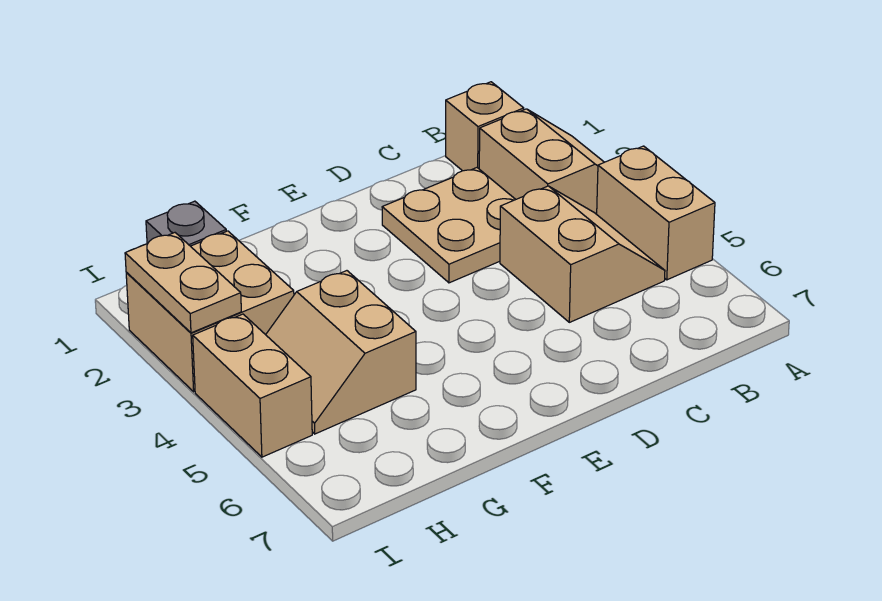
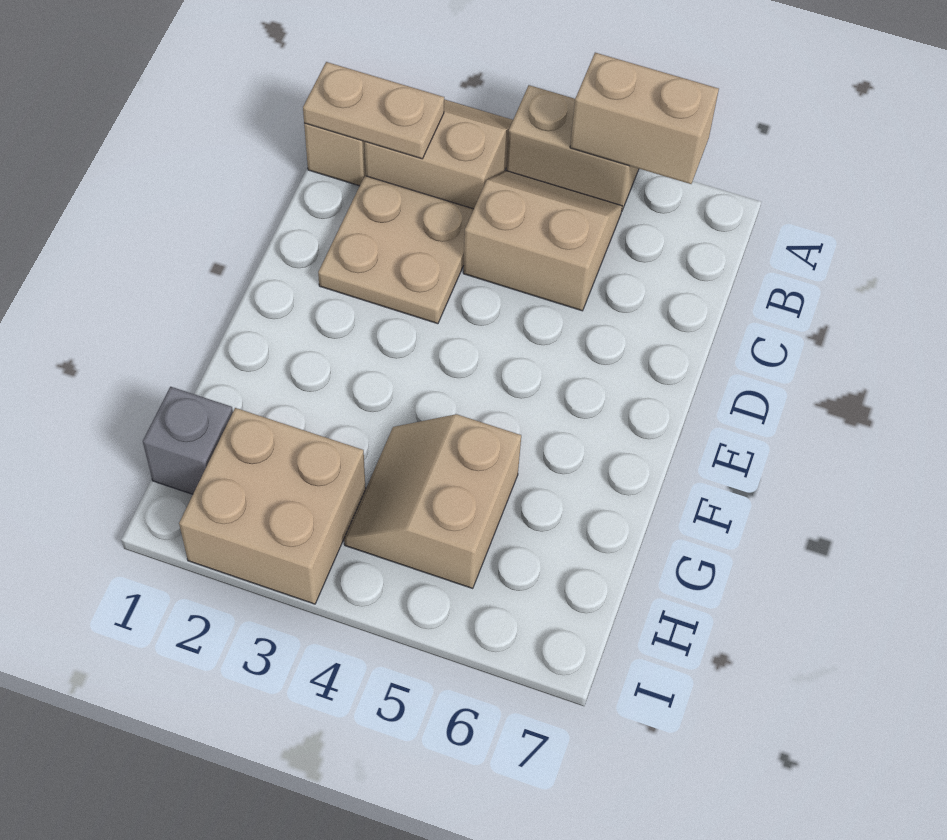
tan 2x2 slope [266,271,416,434] -> tan 2x2 slope turned to [344,414,521,589]
tan 1x2 plate [125,233,241,333] -> tan 1x2 plate moved to [303,62,444,159]
tan 1x2 brick [193,314,312,457] -> tan 1x2 brick moved to [570,53,719,184]

